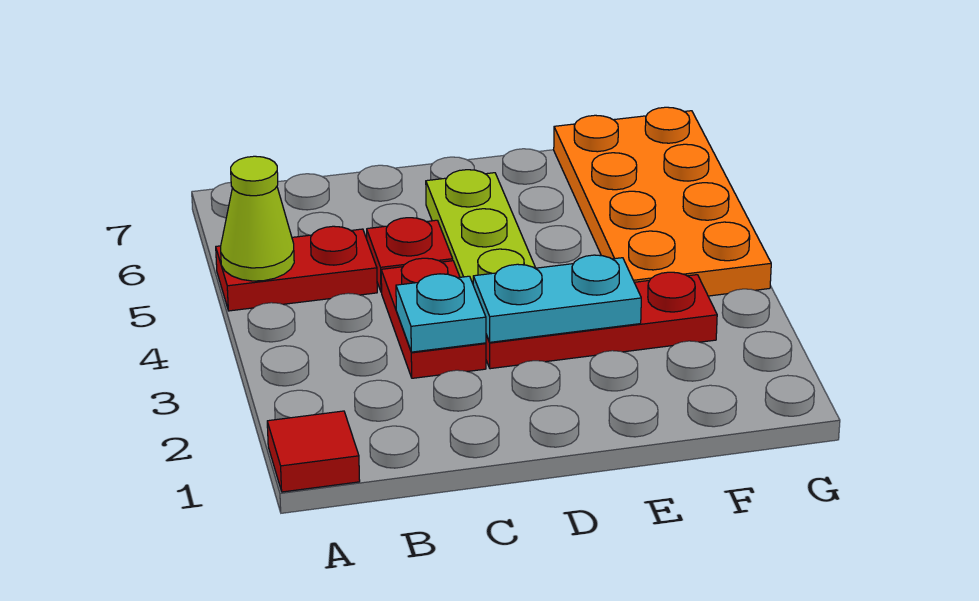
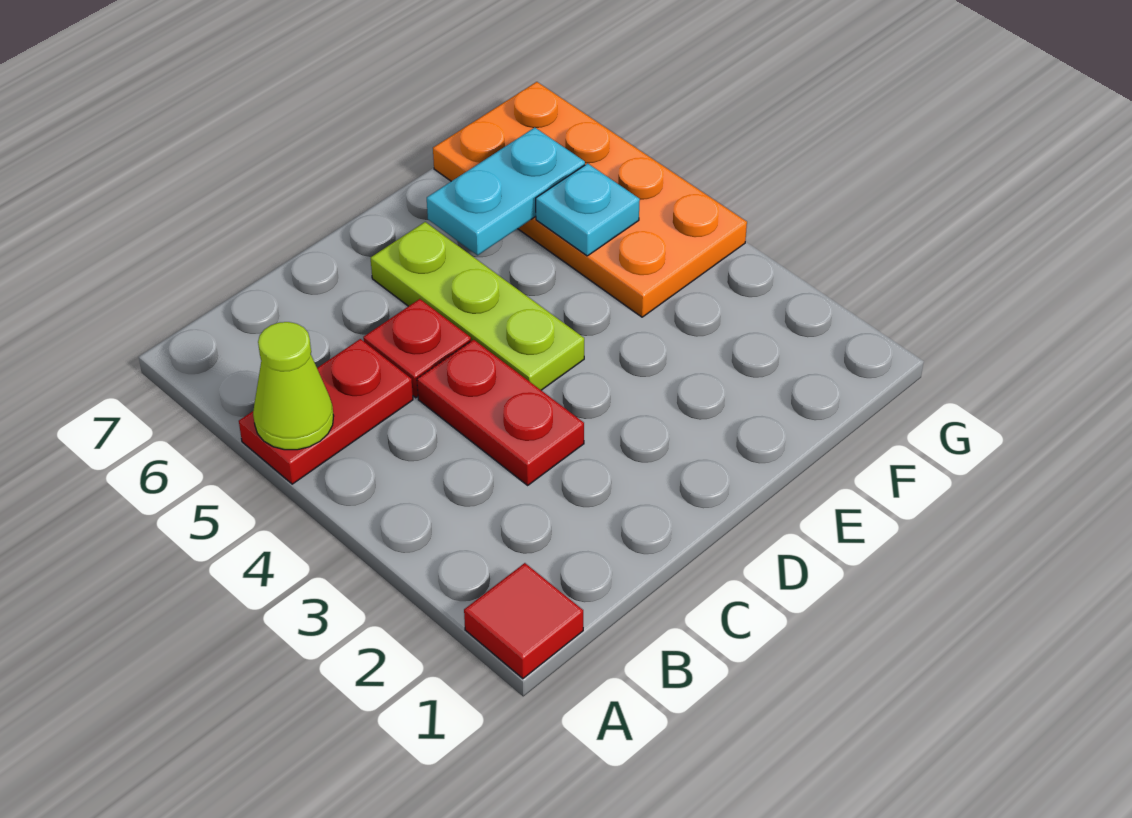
cyan 1x1 plate [396,274,486,352] -> cyan 1x1 plate moved to [536,163,640,256]
red 1x3 plate [486,272,717,369] -> none
cyan 1x2 plate [473,255,641,342] -> cyan 1x2 plate moved to [427,128,585,255]

